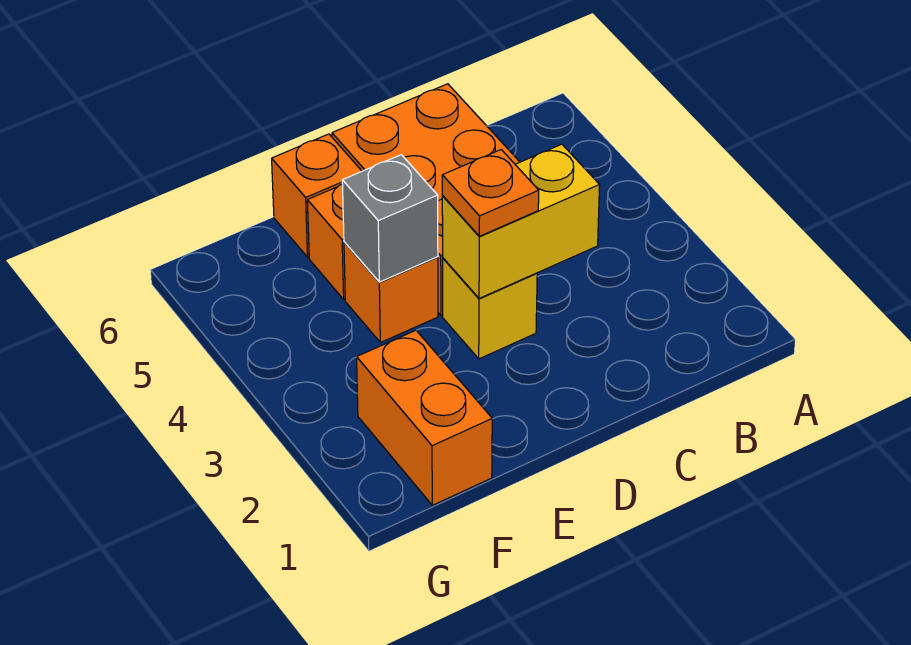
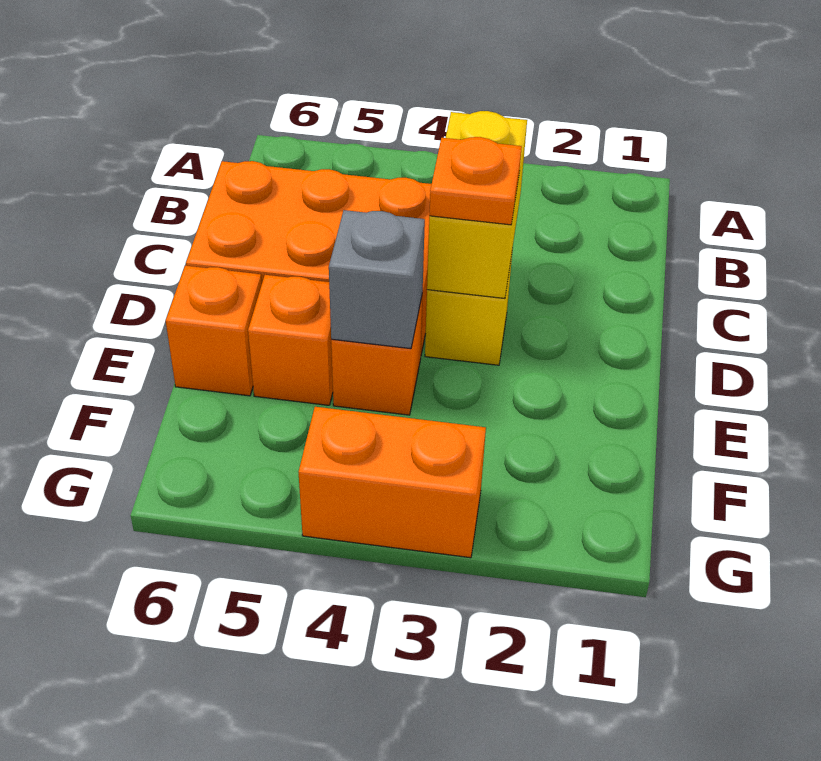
orange 1x2 brick [357,330,492,505] -> orange 1x2 brick moved to [299,407,486,558]

